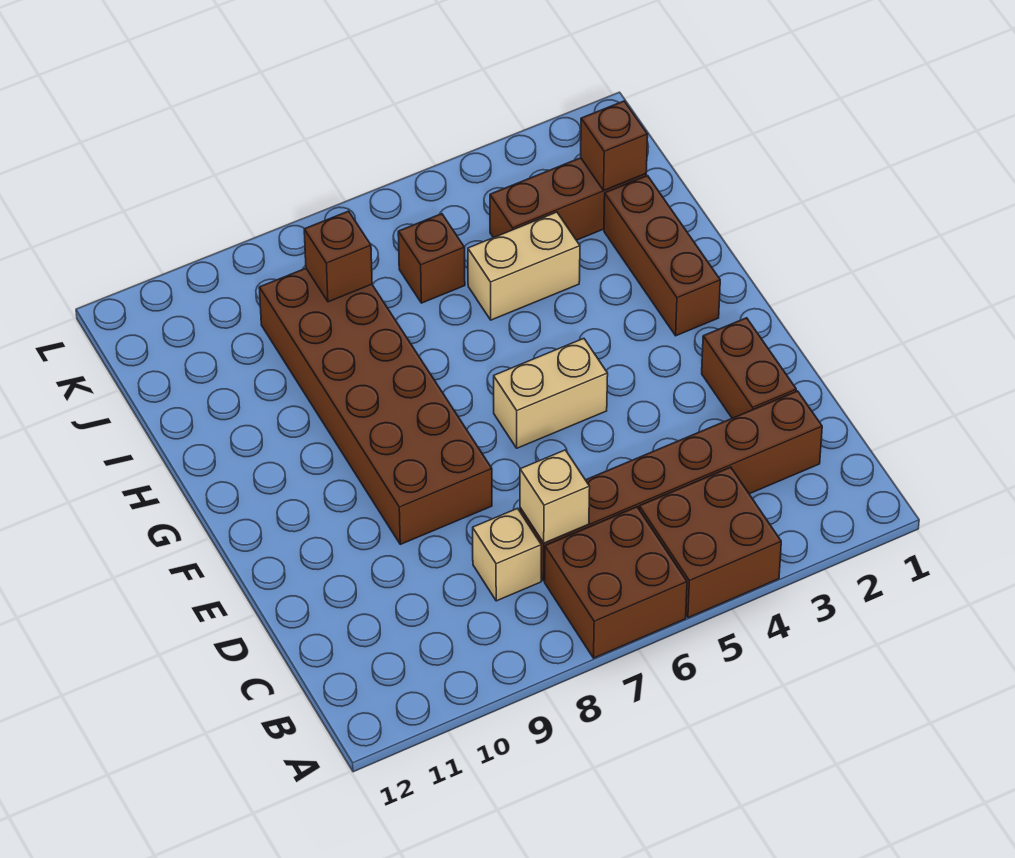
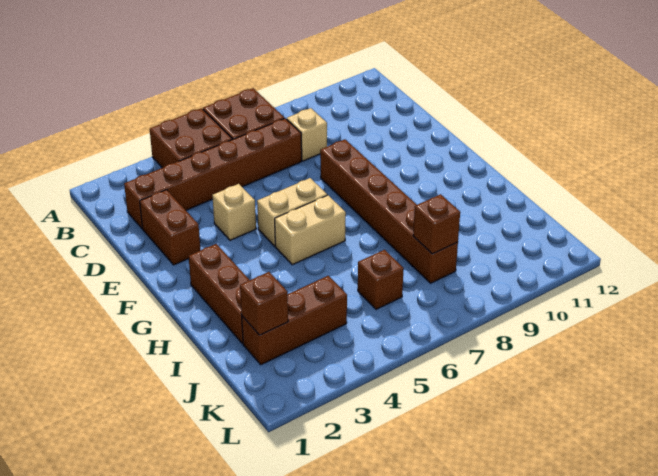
tan 1x1 brick [520,450,590,543] -> tan 1x1 brick moved to [212,184,256,240]
brown 2x6 brick [259,268,492,544] -> brown 1x6 brick [320,139,458,283]
tan 1x2 brick [468,212,580,320] -> tan 1x2 brick moved to [275,195,346,265]

